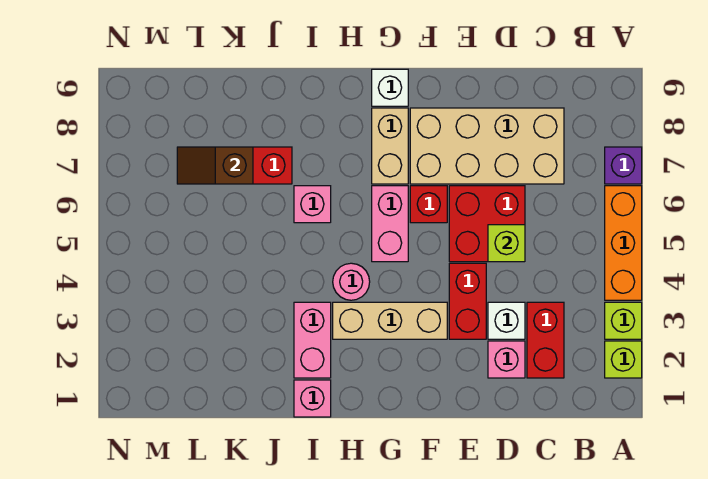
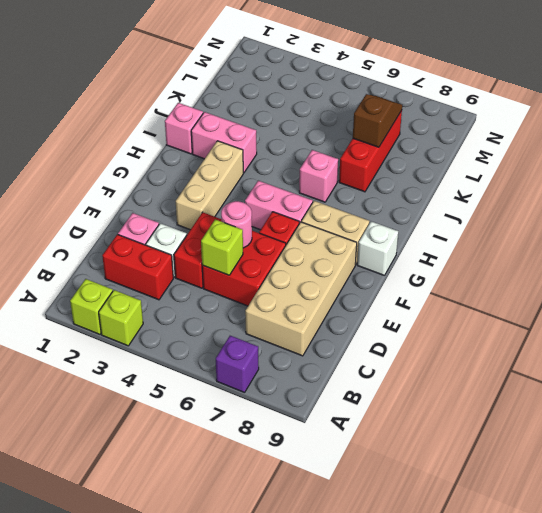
orange 1x3 brick [605,186,642,300] -> none
red 1x2 brick [449,263,486,339] -> red 1x2 brick turned to [174,212,222,288]
pink 1x1 round brick [333,263,370,300] -> pink 1x1 round brick moved to [221,201,252,248]

